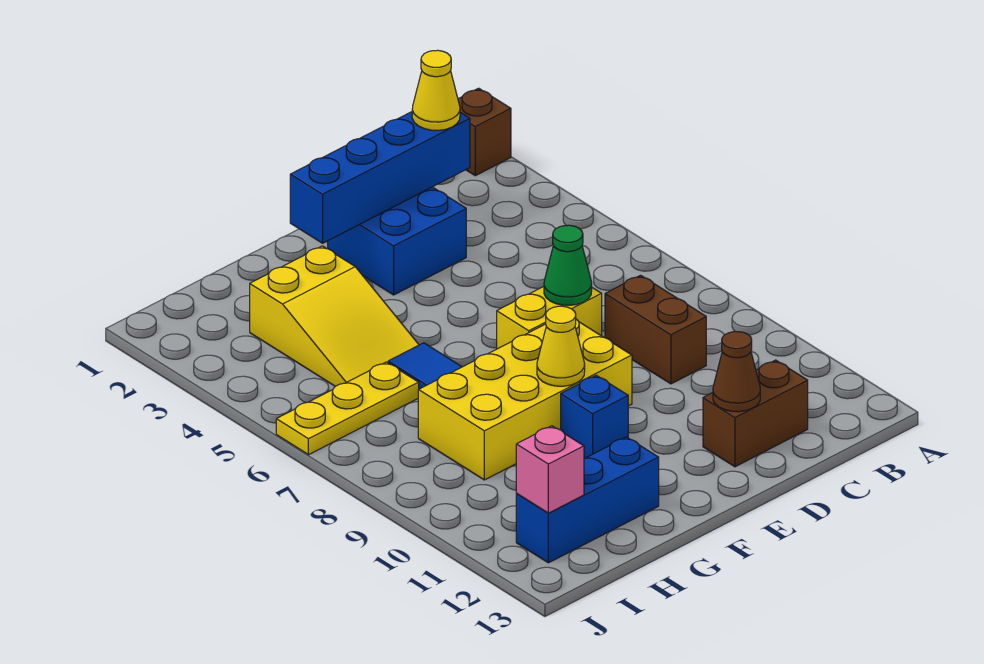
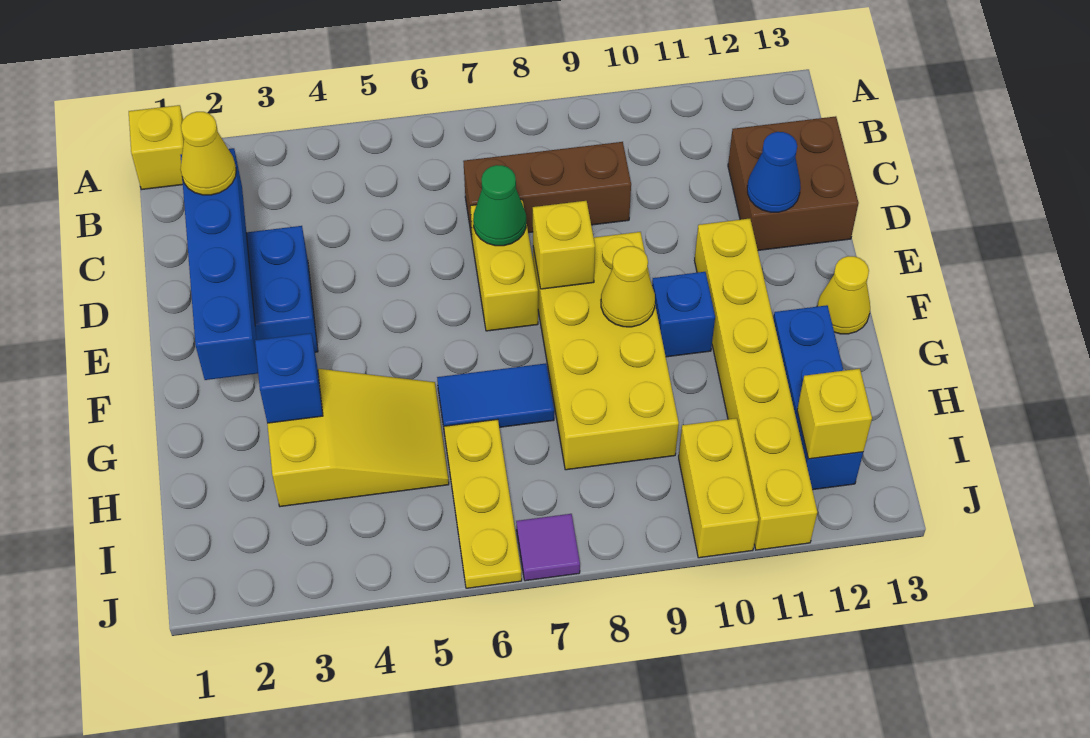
brown 1x1 brick [458,88,511,176] -> yellow 1x1 brick [129,105,184,190]
brown 1x2 brick [605,275,706,384] -> brown 1x3 brick [463,142,631,237]
brown 1x2 brick [703,360,808,467] -> brown 2x2 brick [728,116,859,250]
brown 1x1 cone [713,332,760,412] -> blue 1x1 cone [747,132,801,212]
none -> yellow 1x1 brick [533,201,595,289]
none -> yellow 1x6 brick [695,219,817,550]
none -> yellow 1x1 cone [817,256,870,334]
none -> blue 1x1 brick [255,333,323,423]
none -> yellow 1x2 brick [679,418,759,558]
pink 1x1 brick [516,426,584,513] -> yellow 1x1 brick [797,369,872,459]
none -> purple 1x1 tile [516,514,580,581]

